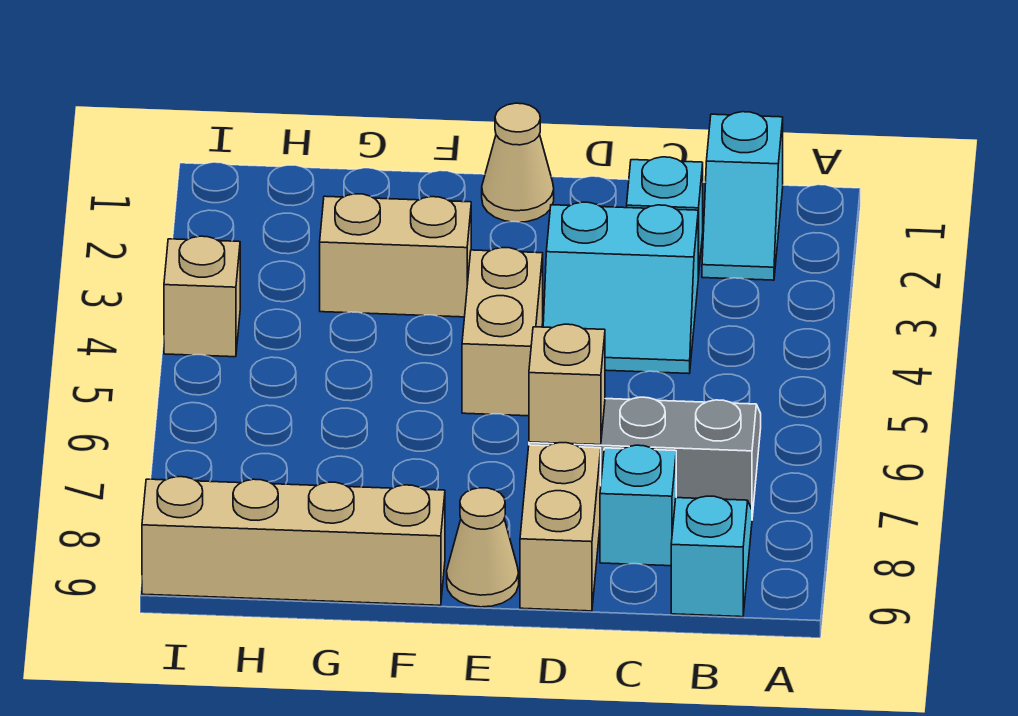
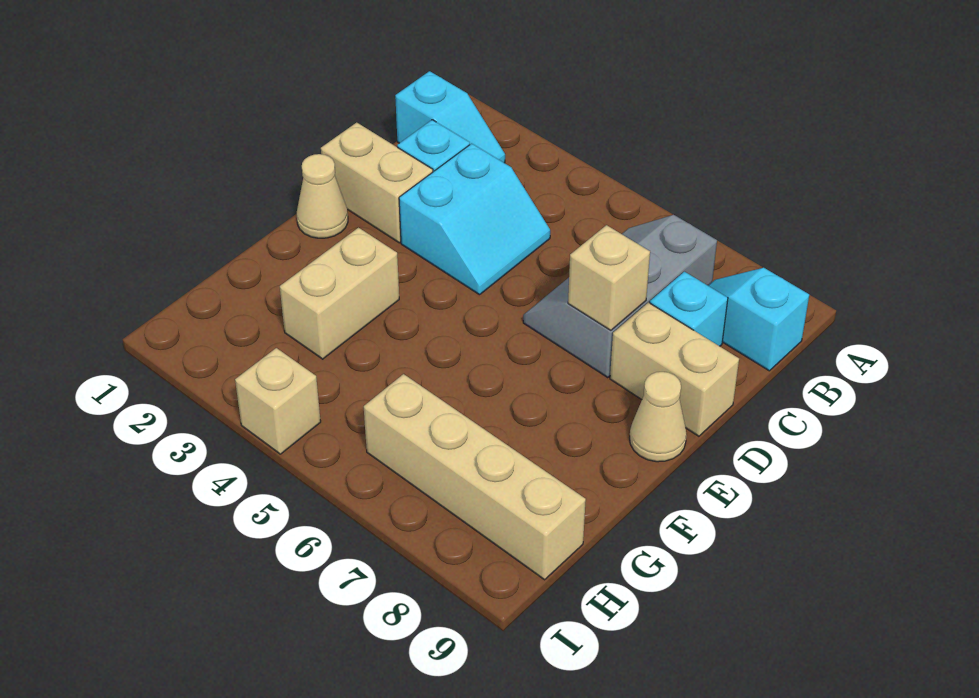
tan 1x2 brick [462,248,543,416] -> tan 1x2 brick moved to [321,122,433,243]
tan 1x4 brick [142,477,445,605] -> tan 1x4 brick turned to [364,374,586,580]

